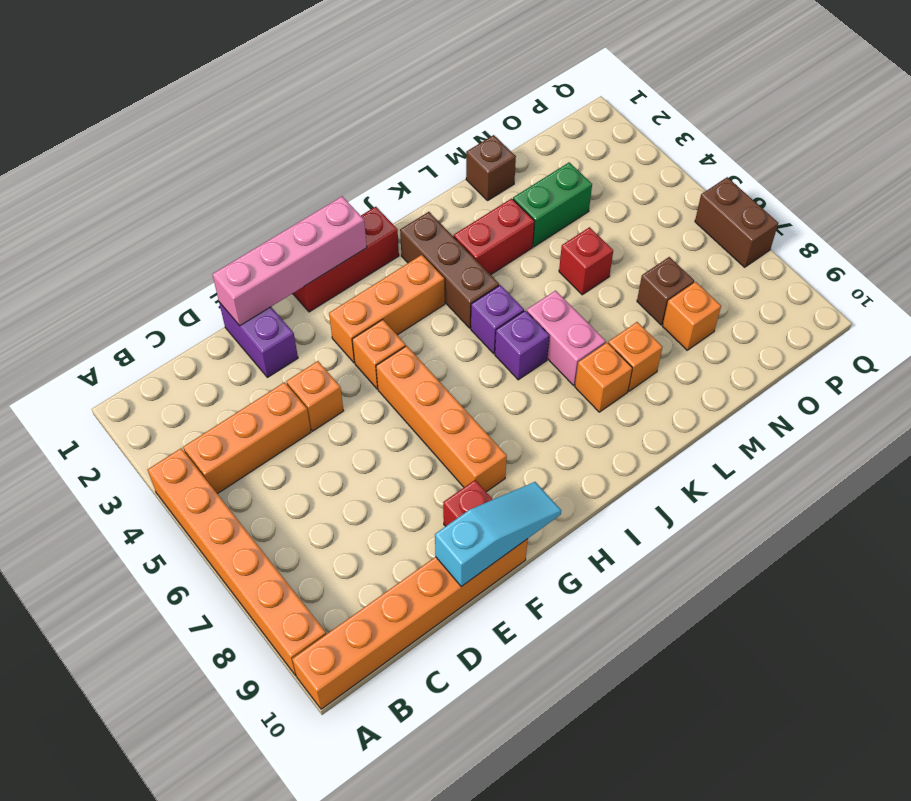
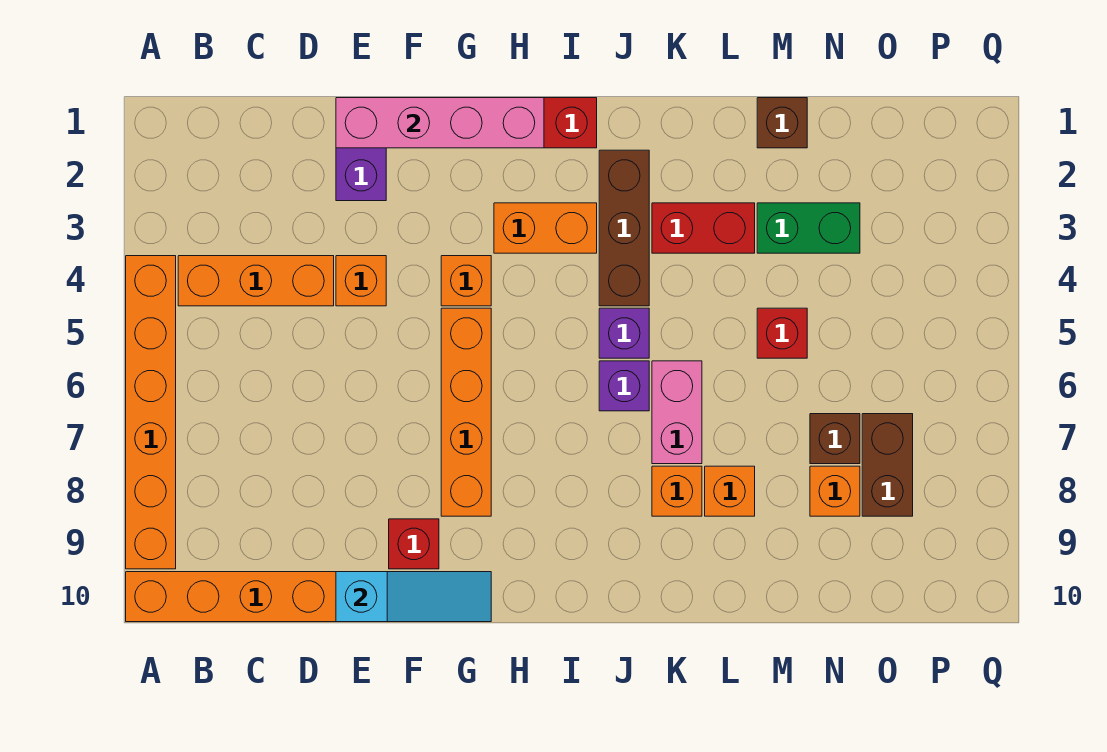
orange 1x3 brick [329,255,445,363] -> orange 1x2 brick [494,203,597,253]
brown 1x2 brick [695,177,778,267] -> brown 1x2 brick moved to [862,414,913,516]

